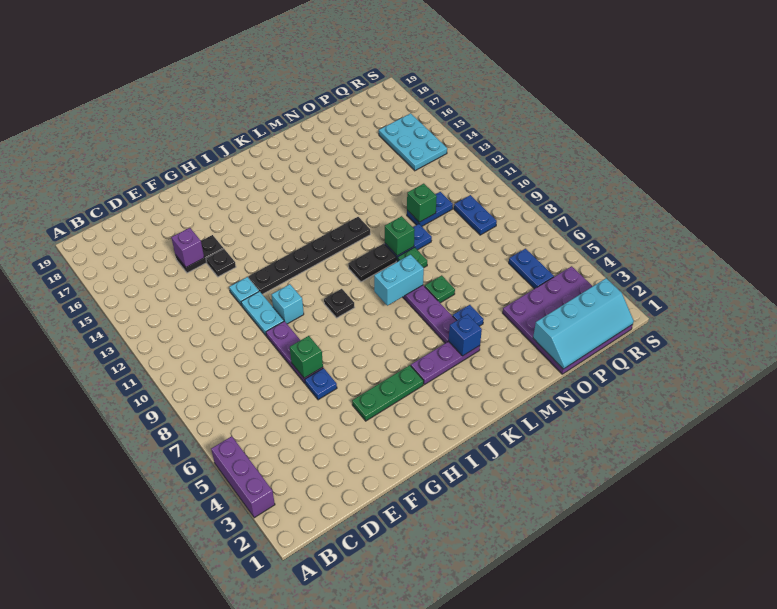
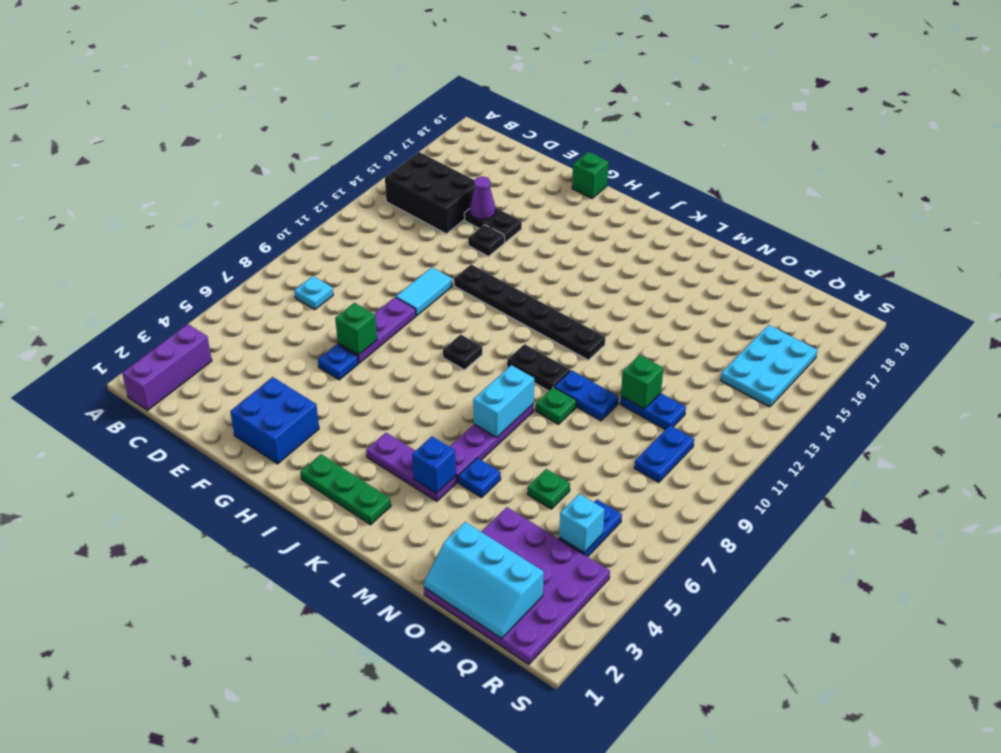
purple 1x3 brick [211,436,275,518] -> purple 1x3 brick moved to [122,324,212,410]
none -> black 2x3 brick [385,152,474,234]
purple 1x1 brick [171,228,204,267] -> purple 1x1 cone [470,177,495,220]
none -> blue 2x2 brick [230,377,319,464]
cyan 1x2 plate [241,291,284,336] -> cyan 1x2 tile [396,267,452,316]
cyan 1x1 plate [229,277,259,306] -> cyan 1x1 plate moved to [294,276,333,310]
green 1x3 plate [352,365,424,421] -> green 1x3 plate moved to [300,454,391,525]
cyan 1x1 brick [272,284,304,324] -> cyan 1x1 brick moved to [559,494,605,553]
cyan 1x2 brick [374,255,424,306] -> cyan 1x2 brick turned to [473,365,534,437]
green 1x1 plate [425,275,455,303] -> green 1x1 plate moved to [527,469,570,509]
green 1x1 brick [385,216,415,256] -> green 1x1 brick moved to [572,152,608,198]
cyan 2x4 slope [533,278,634,369] -> cyan 2x3 slope [424,522,544,639]

